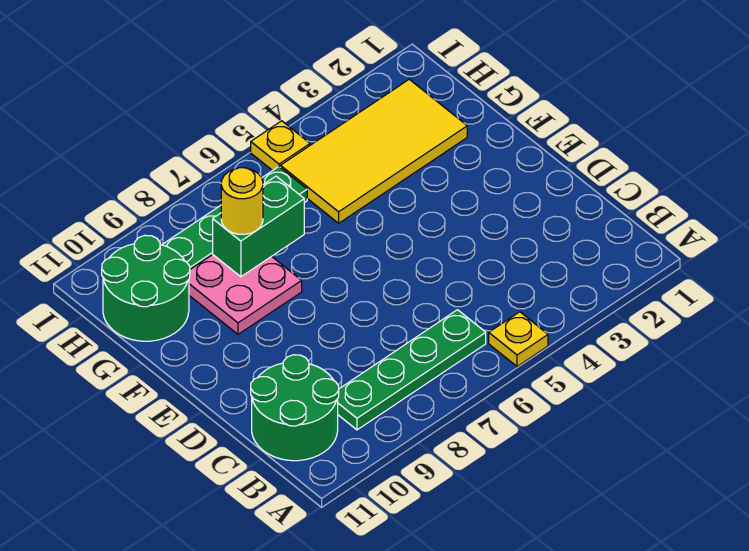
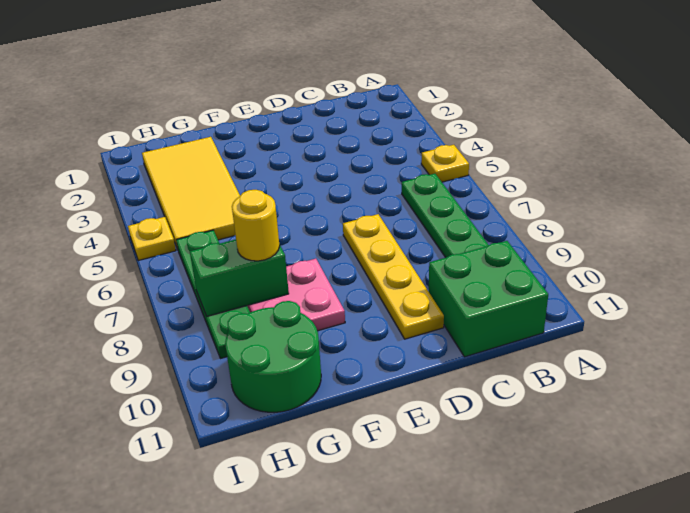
green 2x2 round brick [251,355,339,461] -> green 2x2 brick [429,241,548,357]
none -> yellow 1x4 plate [343,214,444,339]
green 1x2 brick [213,176,304,277] -> green 1x2 brick turned to [190,239,289,316]

